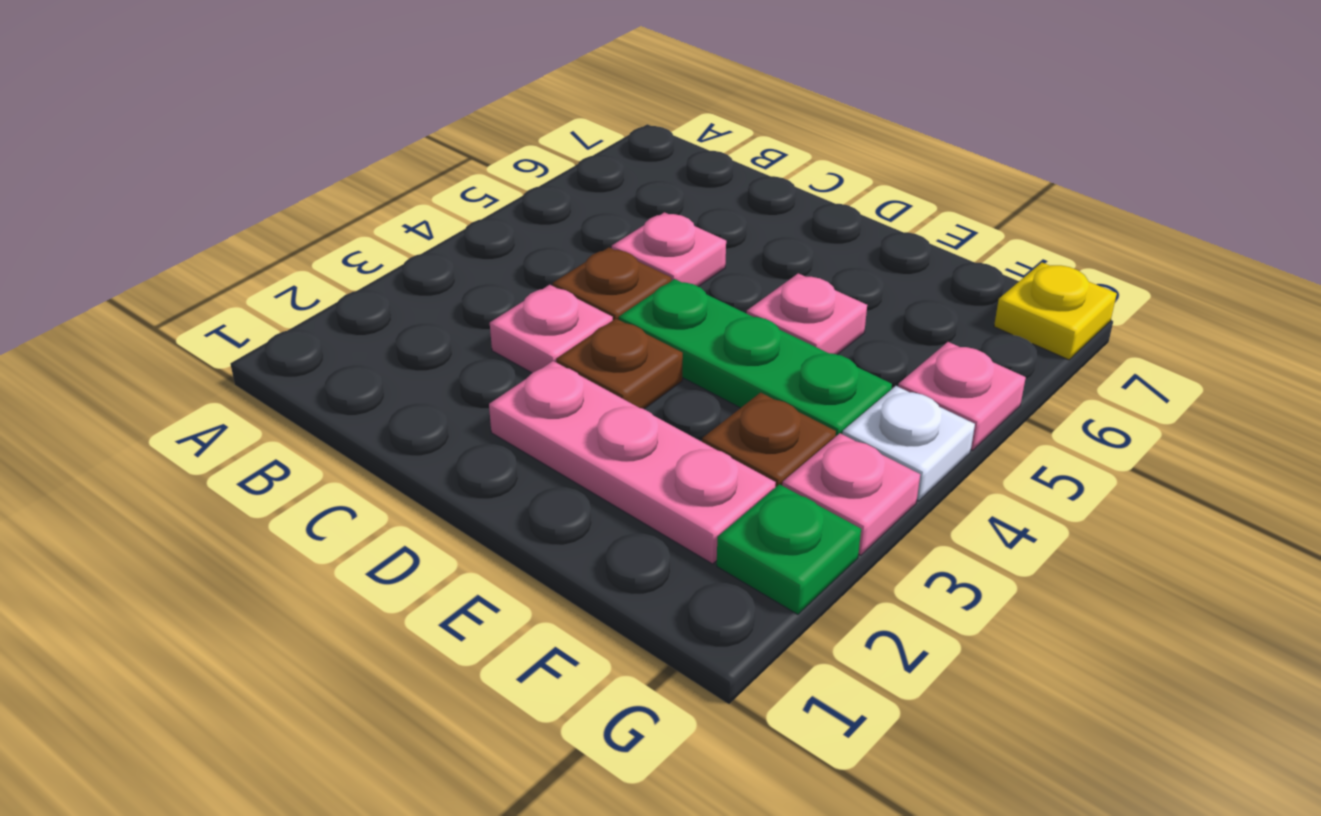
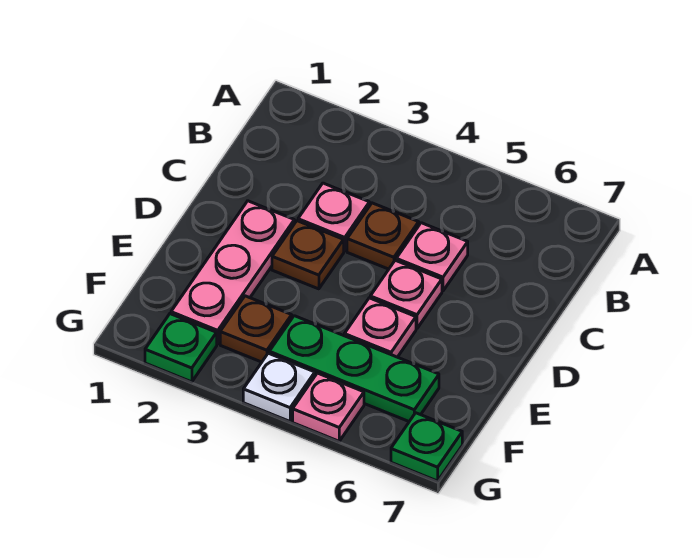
green 1x3 plate [619,279,892,436] -> green 1x3 plate turned to [269,316,439,421]
pink 1x1 plate [782,433,920,555] -> pink 1x1 plate moved to [370,260,442,329]
yellow 1x1 plate [994,262,1117,360] -> green 1x1 plate [391,413,462,481]

